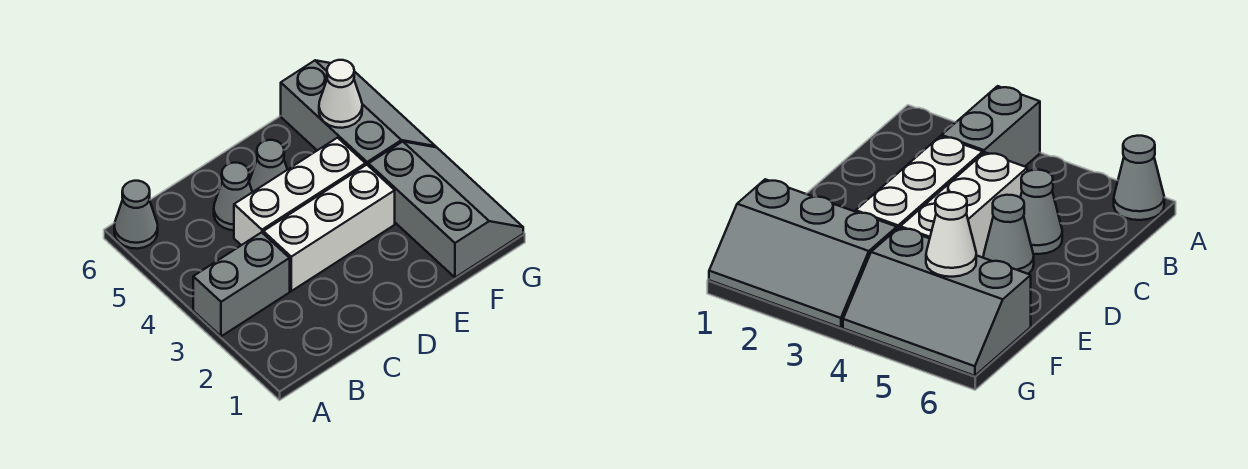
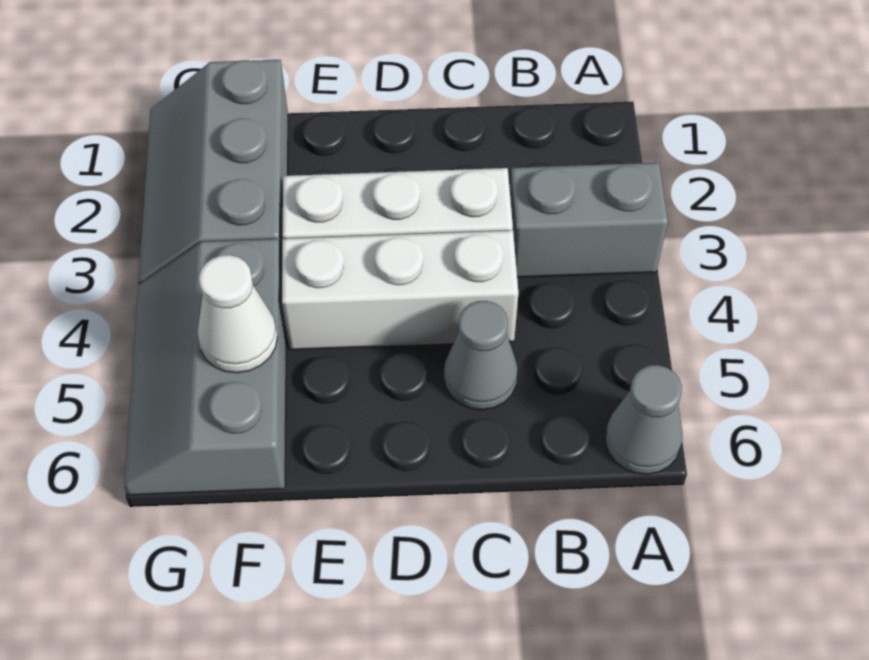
grey 1x1 cone [249,140,287,192] -> none

